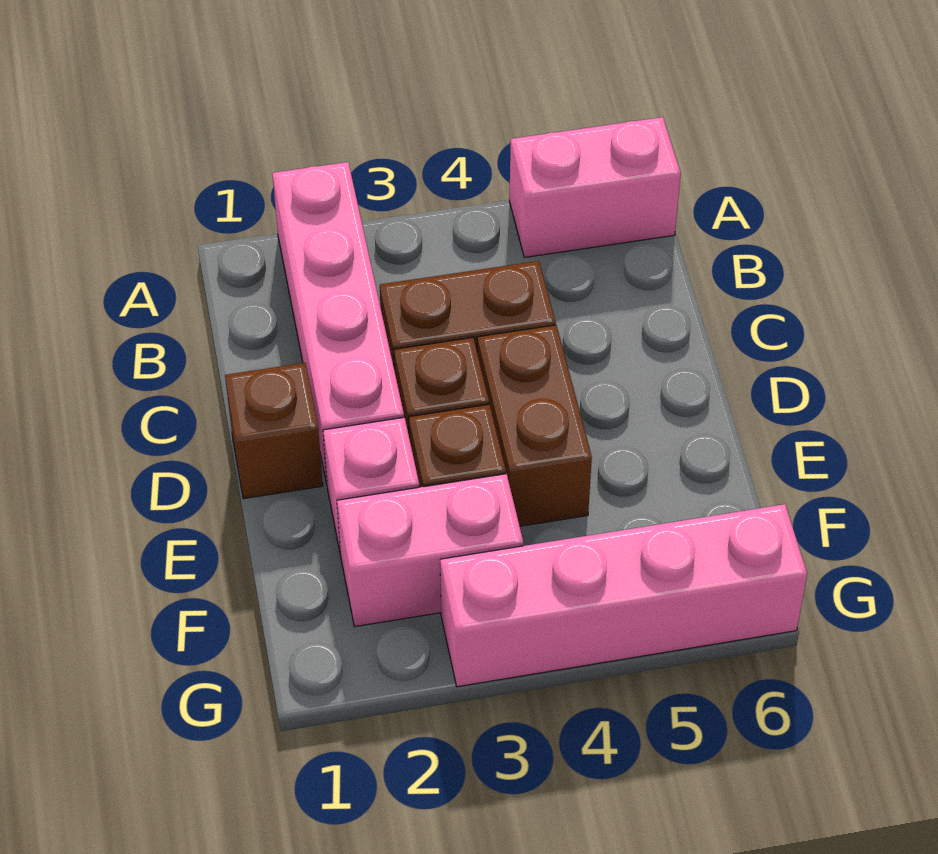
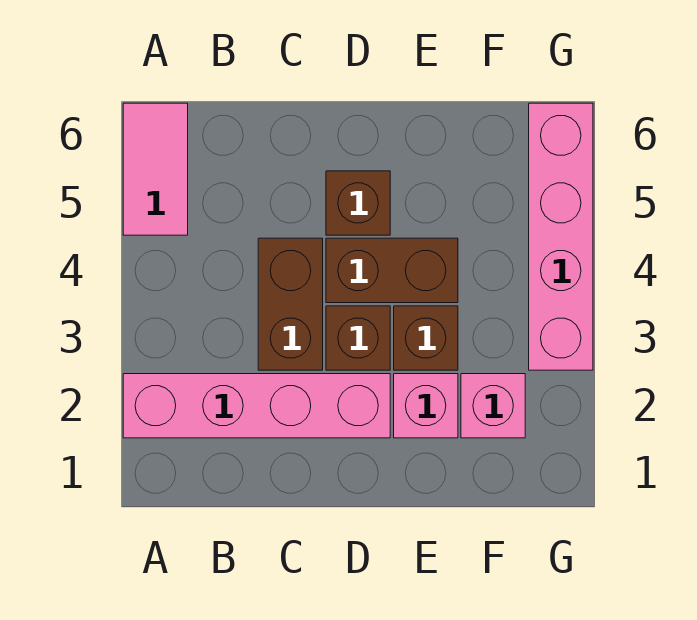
pink 1x2 brick [509,117,681,257] -> pink 1x2 tile [123,103,188,235]
brown 1x1 brick [225,363,323,499] -> brown 1x1 brick moved to [326,171,390,235]
pink 1x2 brick [337,474,523,627] -> pink 1x1 brick [461,374,525,438]

